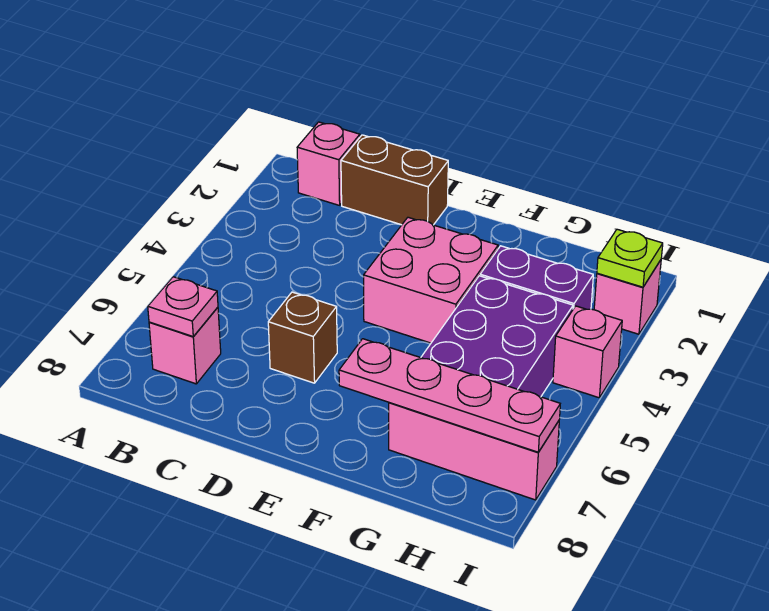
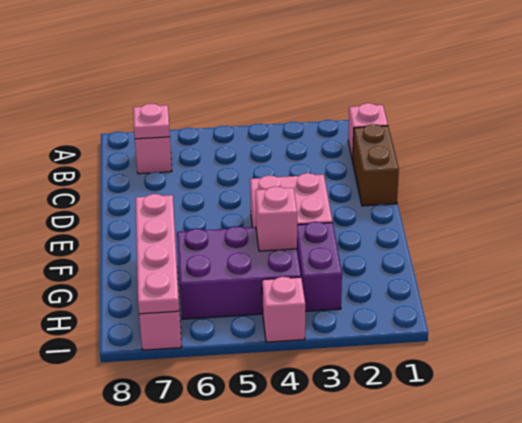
brown 1x1 brick [268,292,337,383] -> none
pink 1x1 brick [594,260,661,334] -> pink 1x1 brick moved to [255,186,297,251]
lime 1x1 plate [597,229,663,287] -> none

